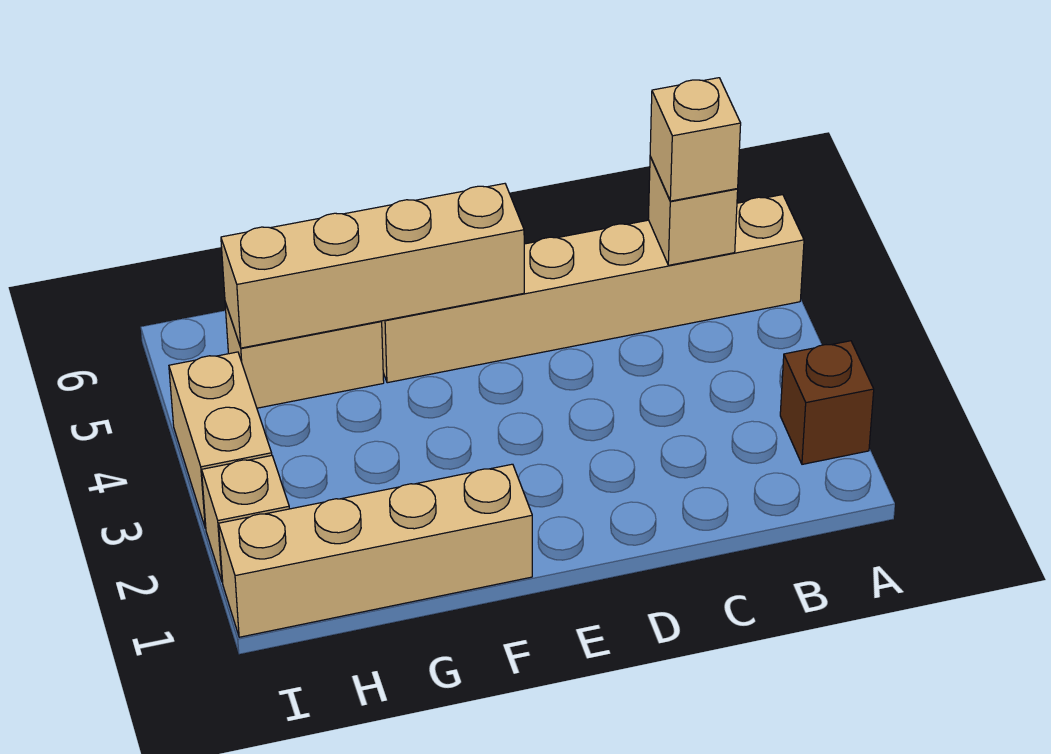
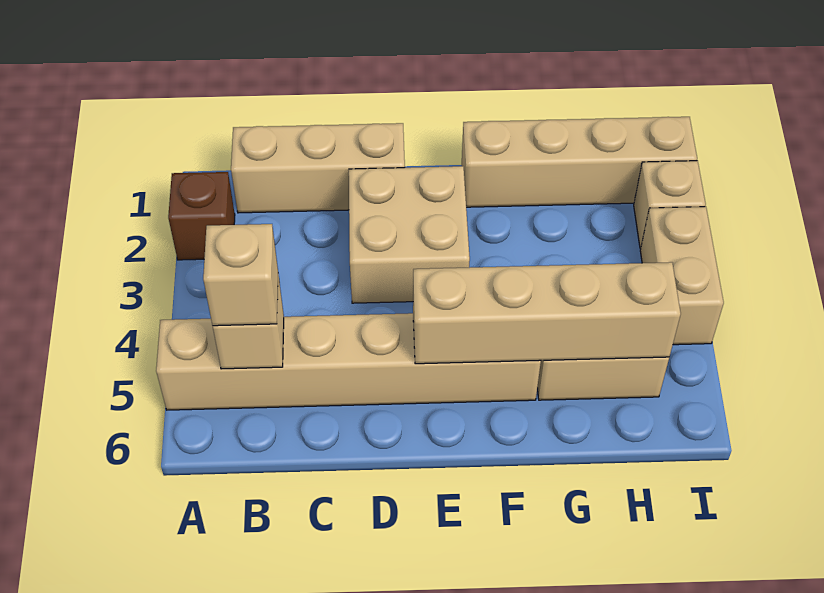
none -> tan 1x3 brick [231,123,405,213]
none -> tan 2x2 brick [349,166,470,303]

